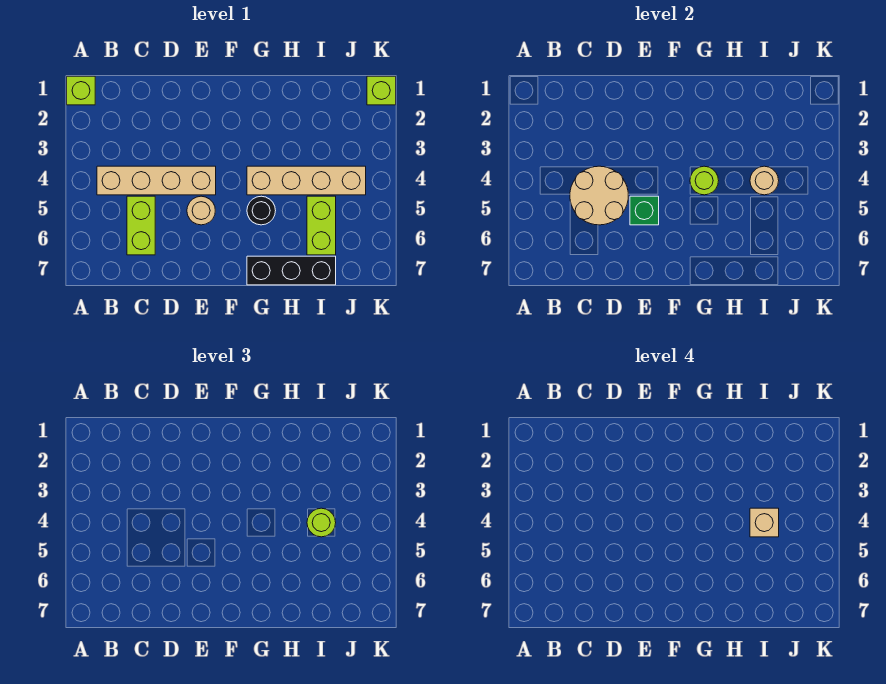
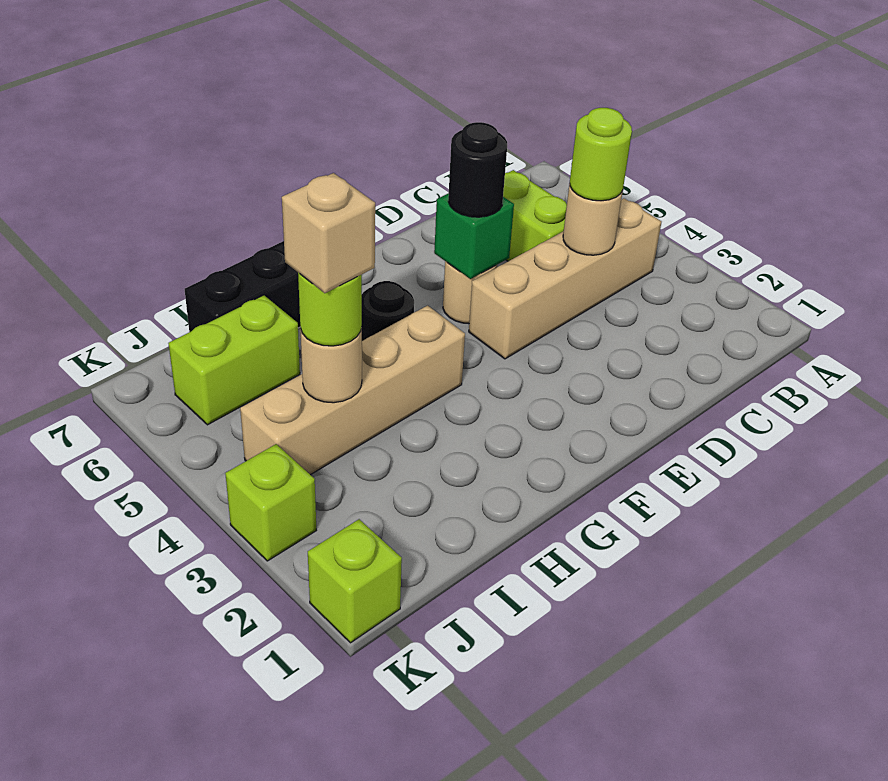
lime 1x1 brick [67,76,95,105] -> lime 1x1 brick moved to [225,444,316,561]
tan 2x2 round brick [570,166,628,225] -> tan 1x1 round brick [563,184,623,255]
none -> black 1x1 round brick [448,122,507,217]
lime 1x1 round brick [690,166,719,195] -> lime 1x1 round brick moved to [570,108,632,201]
lime 1x2 brick [307,196,336,255] -> lime 1x2 brick turned to [168,295,300,425]

